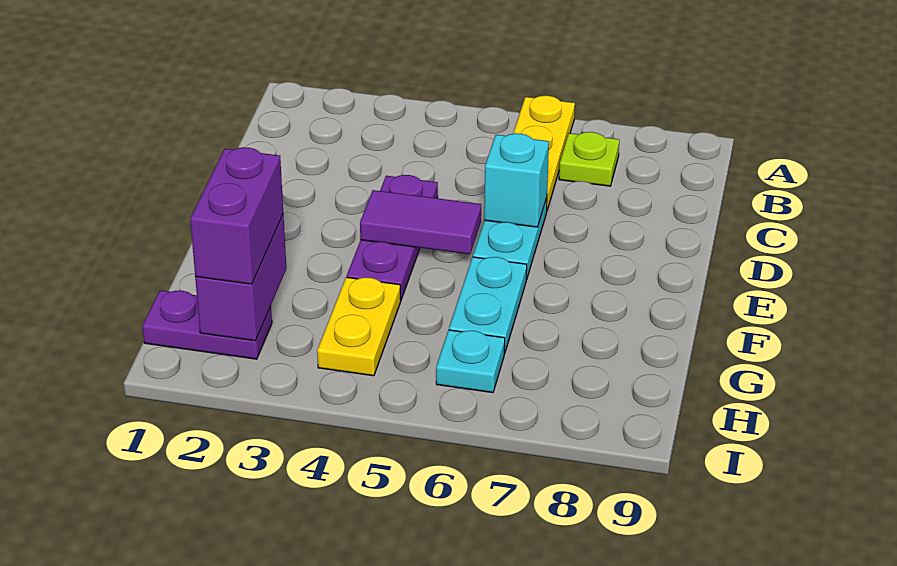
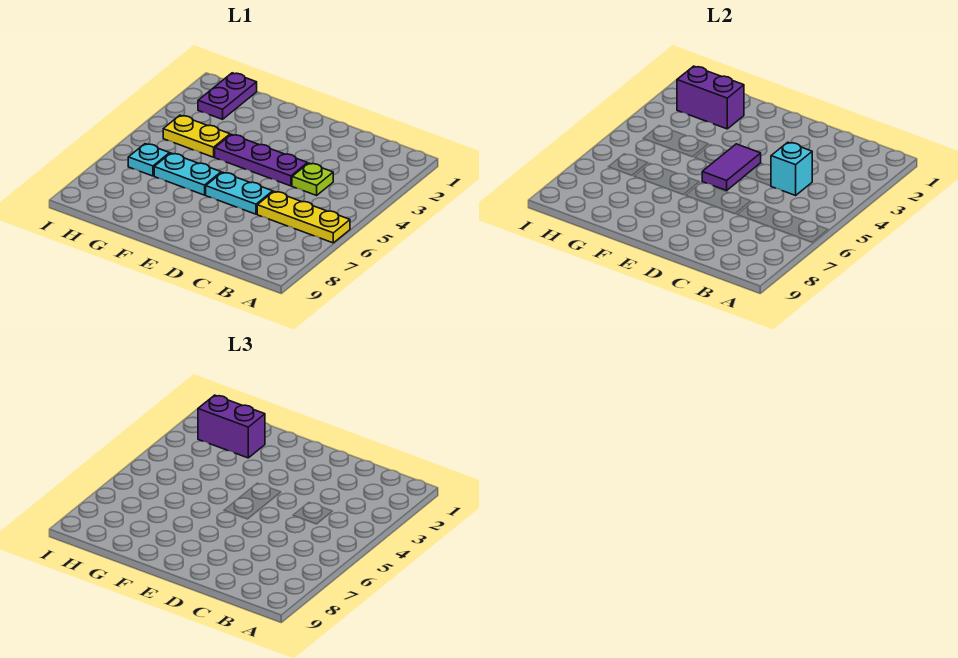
lime 1x1 plate [559,132,619,186] -> lime 1x1 plate moved to [292,163,333,195]
cyan 1x1 brick [484,133,549,227] -> cyan 1x1 brick moved to [771,142,812,195]

